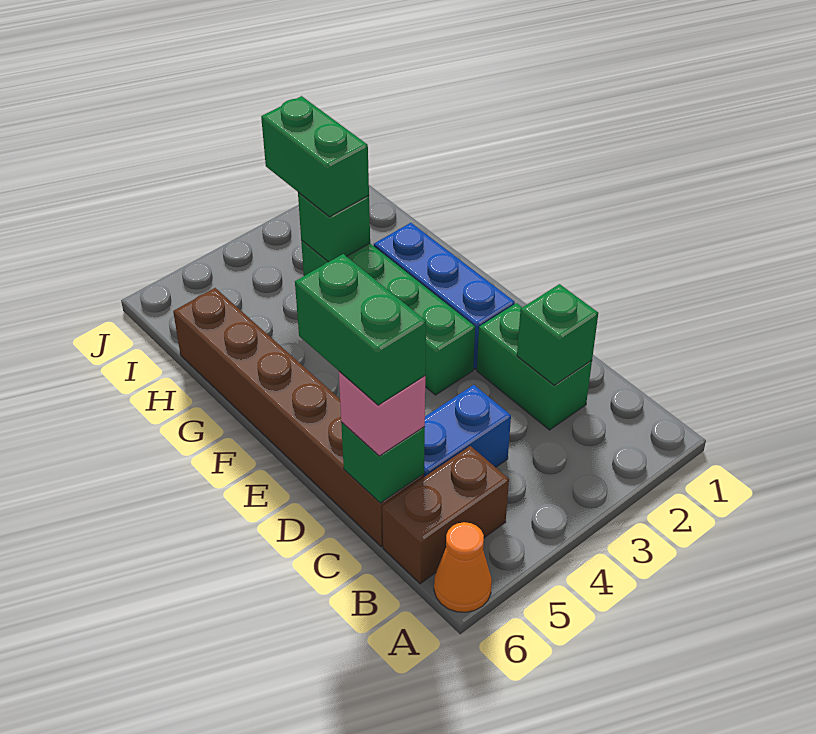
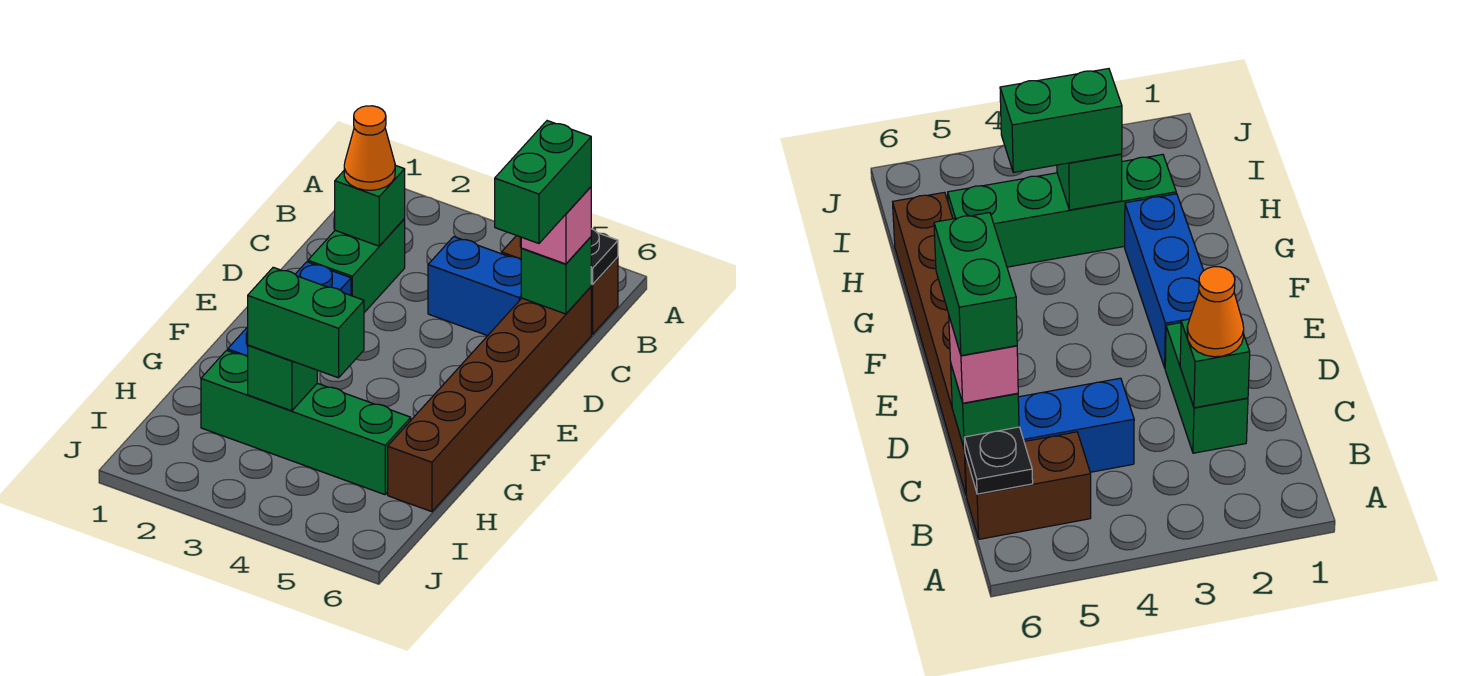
orange 1x1 cone [434,522,492,612] -> orange 1x1 cone moved to [344,106,395,190]
none -> black 1x1 plate [591,229,618,284]
green 1x4 brick [301,240,475,395] -> green 1x4 brick turned to [201,350,411,495]
green 1x2 brick [261,96,369,217] -> green 1x2 brick turned to [248,267,364,378]

